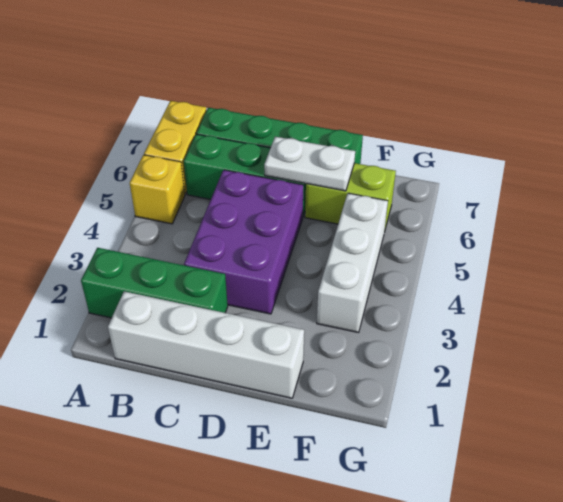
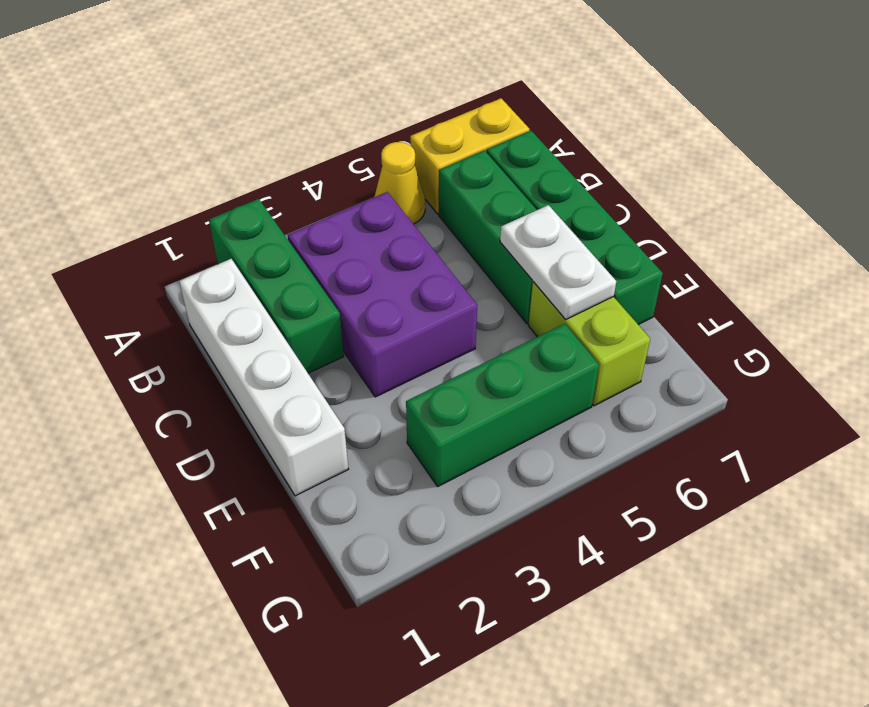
yellow 1x1 brick [130,155,185,224] -> yellow 1x1 cone [375,142,425,224]
purple 2x3 brick [184,170,303,314] -> purple 2x3 brick turned to [288,192,477,397]
white 1x3 brick [317,193,388,333] -> green 1x3 brick [406,324,599,486]

